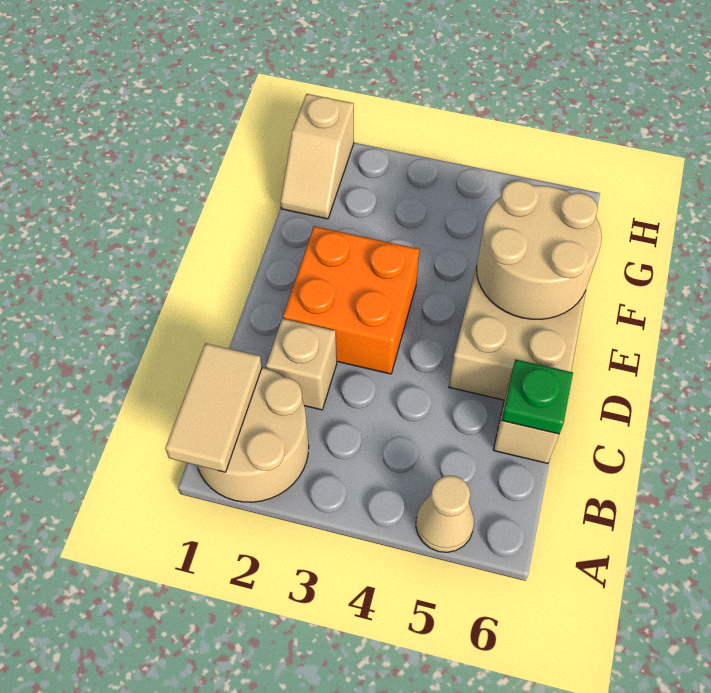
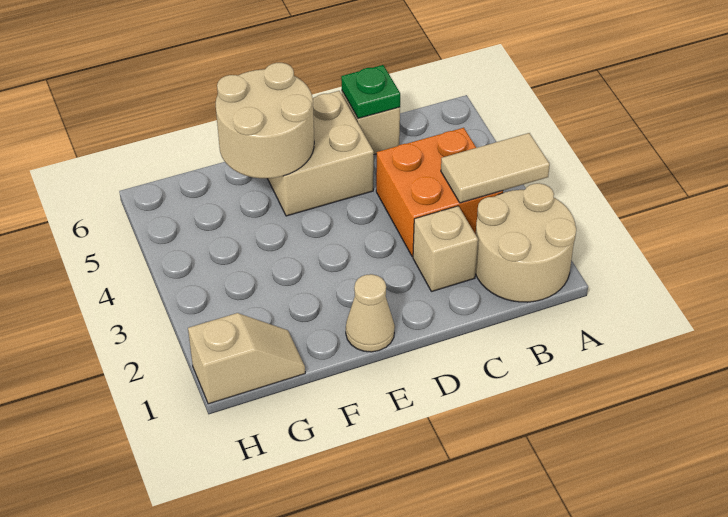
tan 1x2 tile [165,343,262,472] -> tan 1x2 tile moved to [441,133,550,203]
tan 1x1 cone [416,475,474,552] -> tan 1x1 cone moved to [346,274,395,352]
orange 2x2 brick [283,226,419,374] -> orange 2x2 brick moved to [376,128,503,257]

